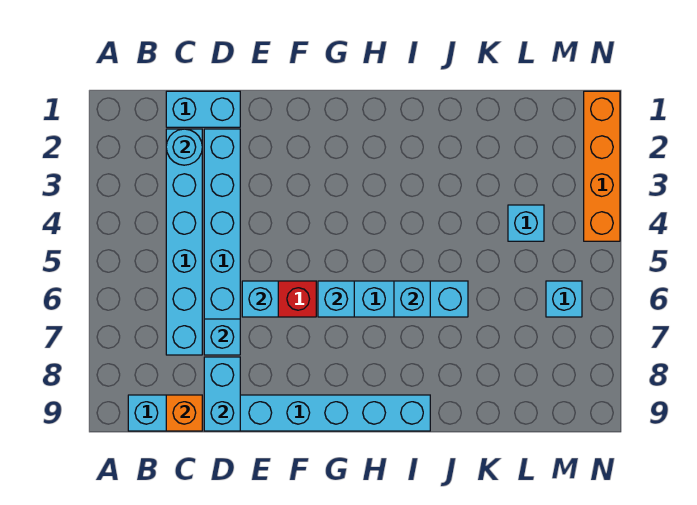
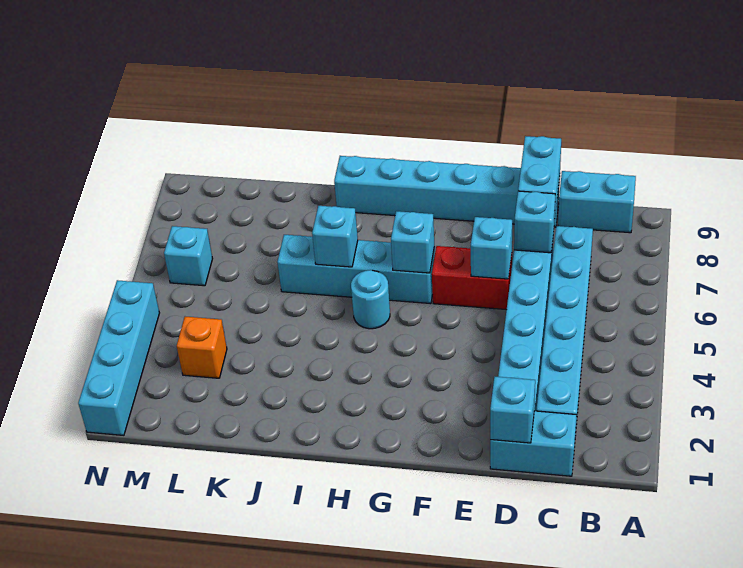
cyan 1x1 round brick [166,129,202,165] -> cyan 1x1 round brick moved to [351,270,390,329]
orange 1x1 brick [166,395,202,431] -> orange 1x1 brick moved to [177,317,227,378]
cyan 1x1 brick [508,205,544,241] -> cyan 1x1 brick moved to [490,377,535,443]
orange 1x4 brick [584,91,620,241] -> cyan 1x4 brick [78,280,159,435]

